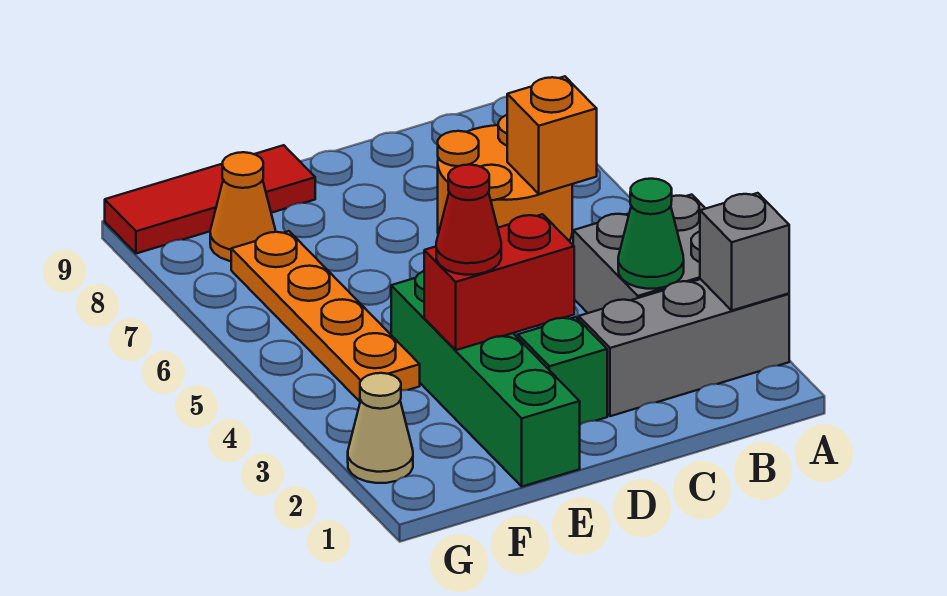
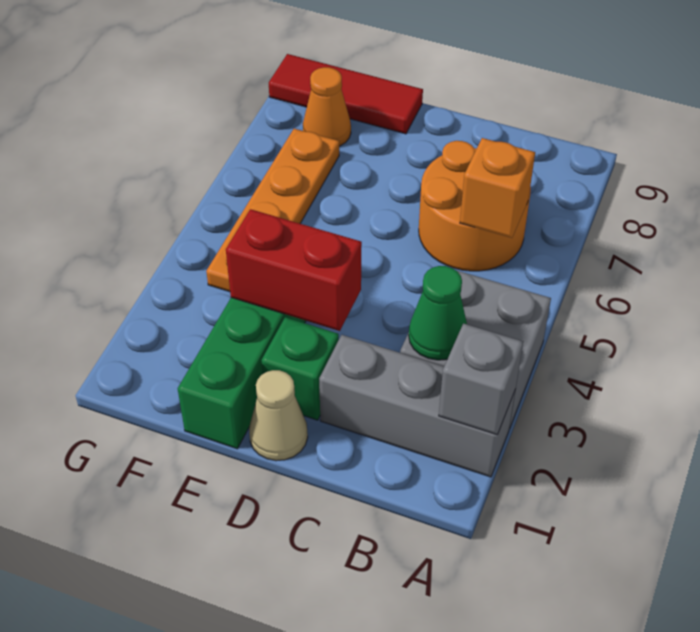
red 1x1 cone [436,165,501,275] -> none
tan 1x1 cone [348,373,413,483] -> tan 1x1 cone moved to [249,370,308,461]

